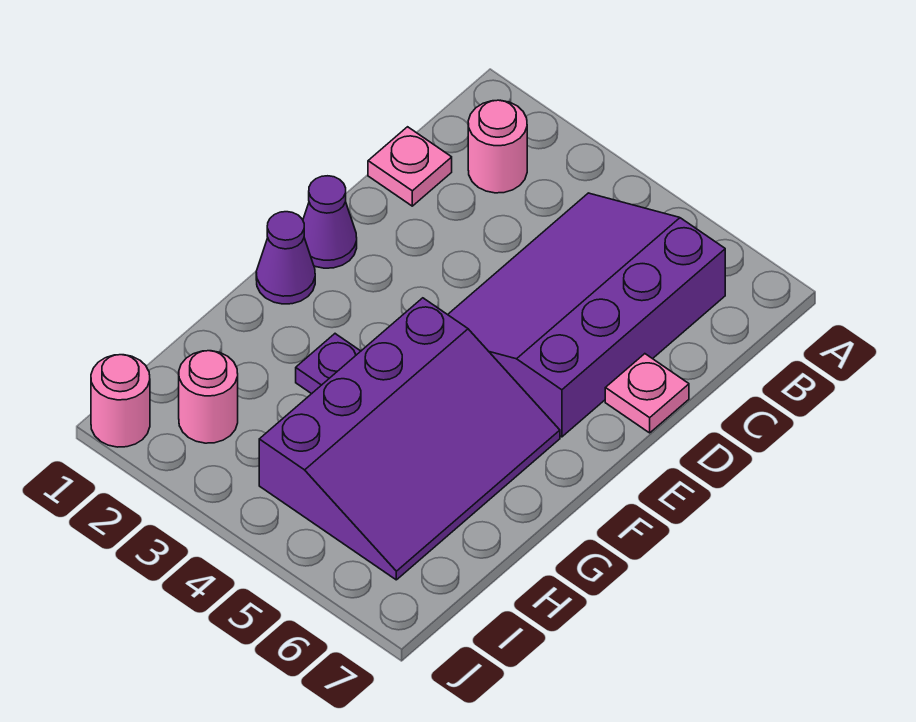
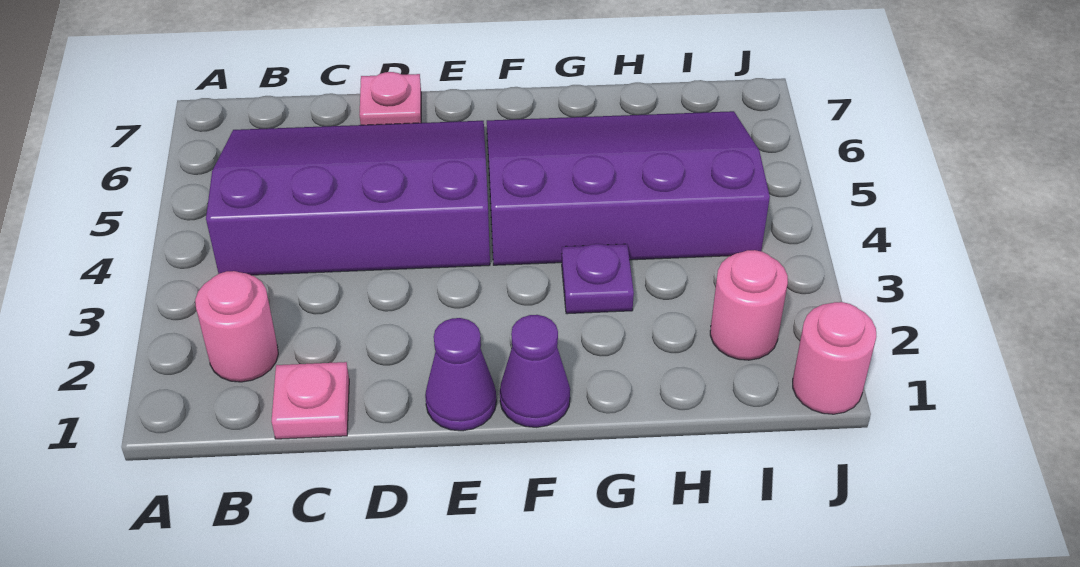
purple 3x4 slope [448,193,725,437] -> purple 3x4 slope turned to [206,121,490,275]

